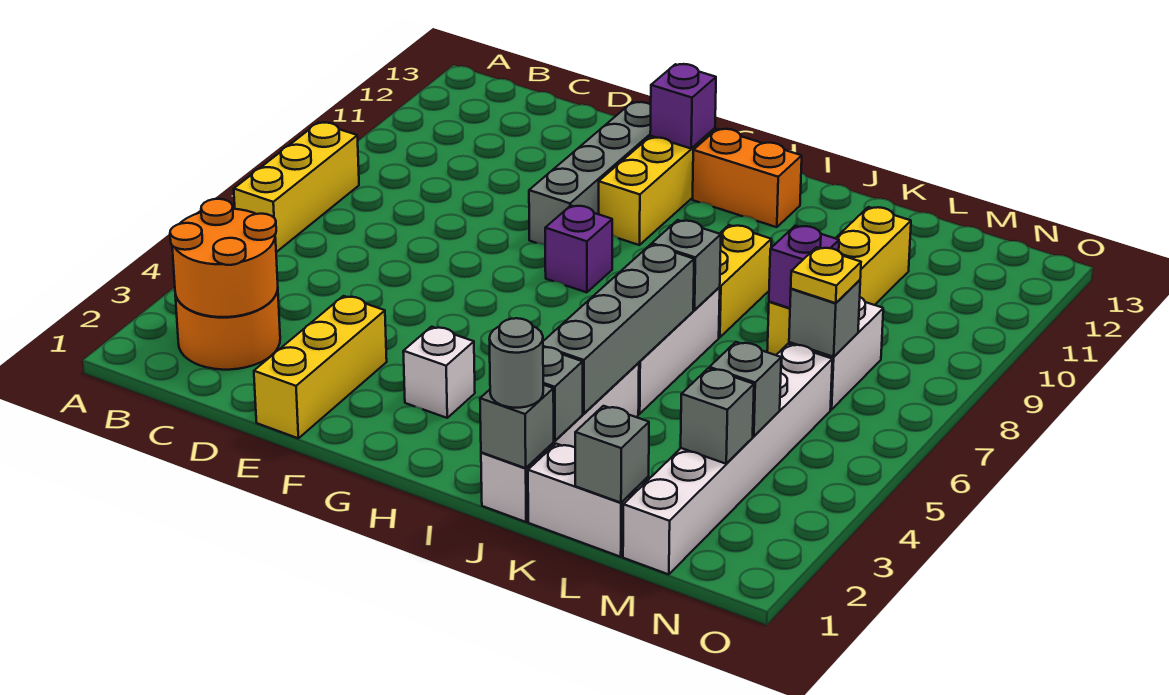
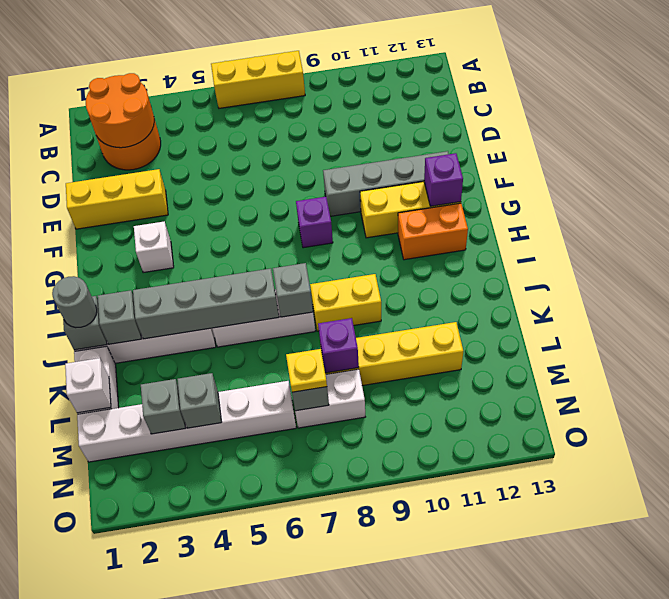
orange 1x2 brick [693,129,802,227] -> orange 1x2 brick turned to [398,203,468,260]
grey 1x1 brick [575,406,649,503] -> white 1x1 brick [65,358,111,413]

